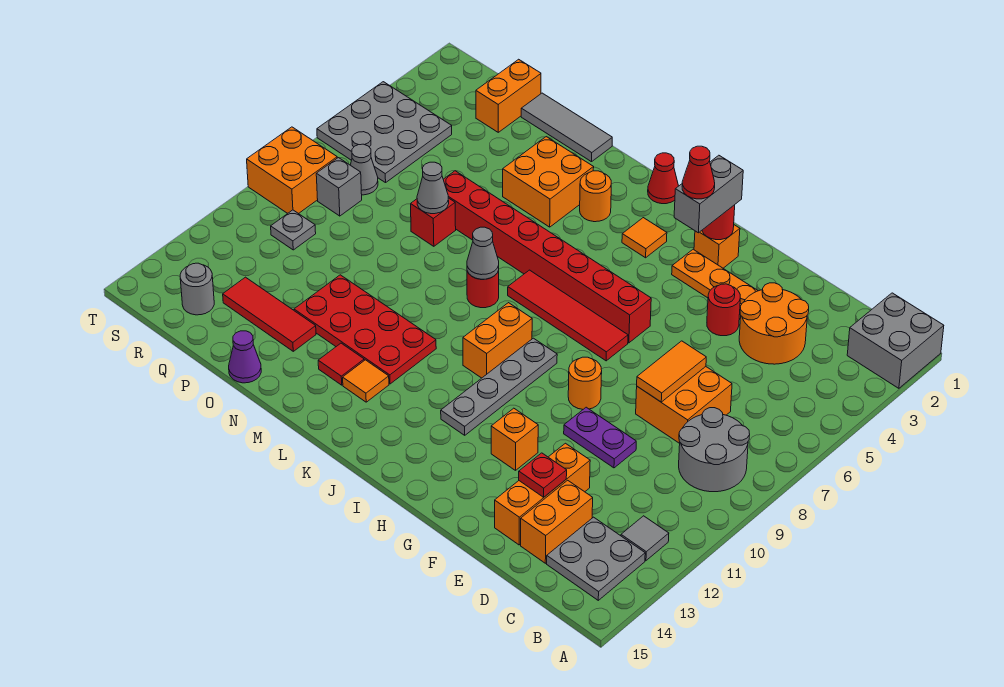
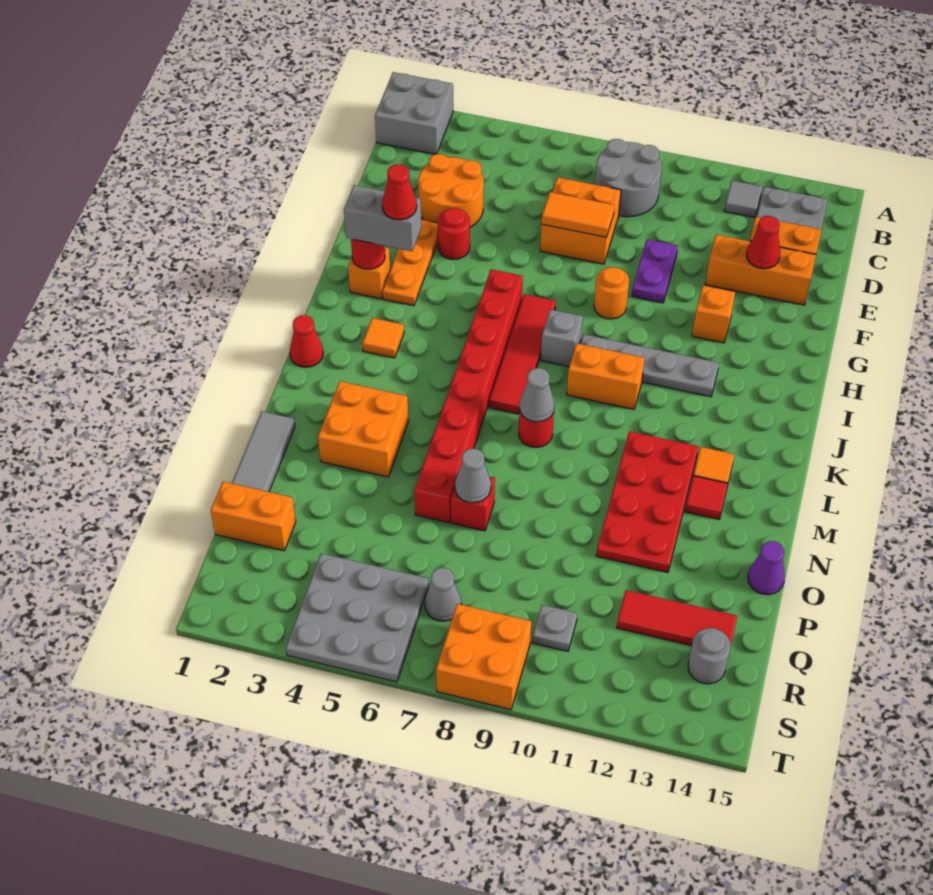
red 1x1 plate [519,453,567,497] -> red 1x1 cone [747,216,780,269]
orange 1x1 round brick [580,171,611,222] -> none
red 1x3 tile [223,277,316,351] -> red 1x3 tile turned to [617,590,737,646]
grey 1x1 brick [316,158,362,216] -> grey 1x1 brick moved to [541,309,583,367]

